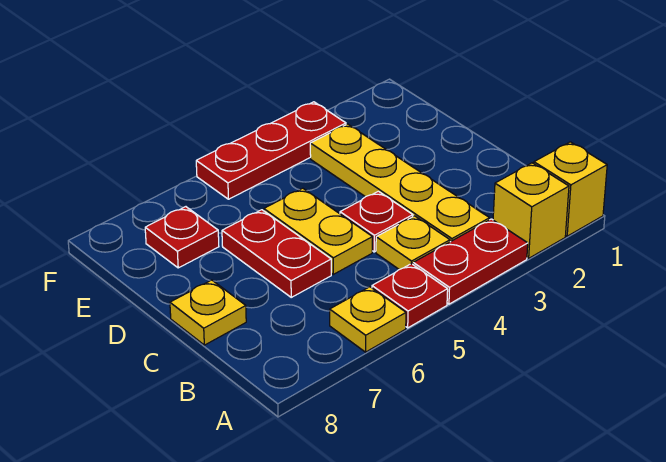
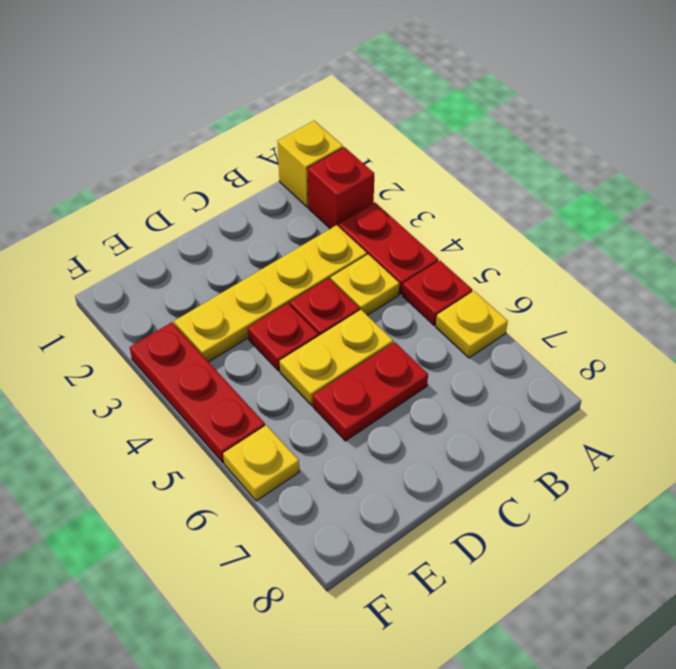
yellow 1x1 brick [493,163,569,258] -> red 1x1 brick [307,147,374,229]
yellow 1x1 plate [170,280,246,345] -> yellow 1x1 plate moved to [223,425,299,501]
red 1x1 plate [145,207,219,268] -> red 1x1 plate moved to [248,303,318,371]

